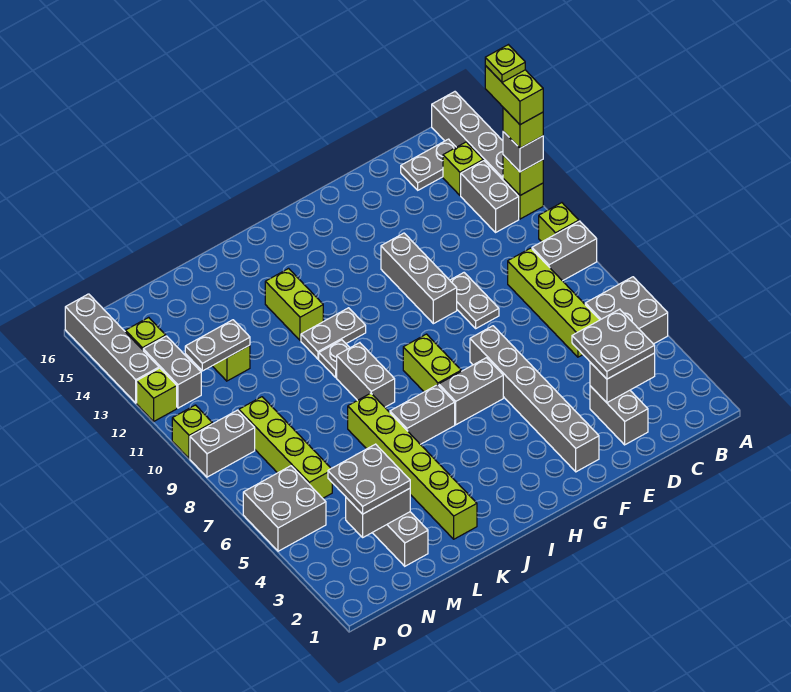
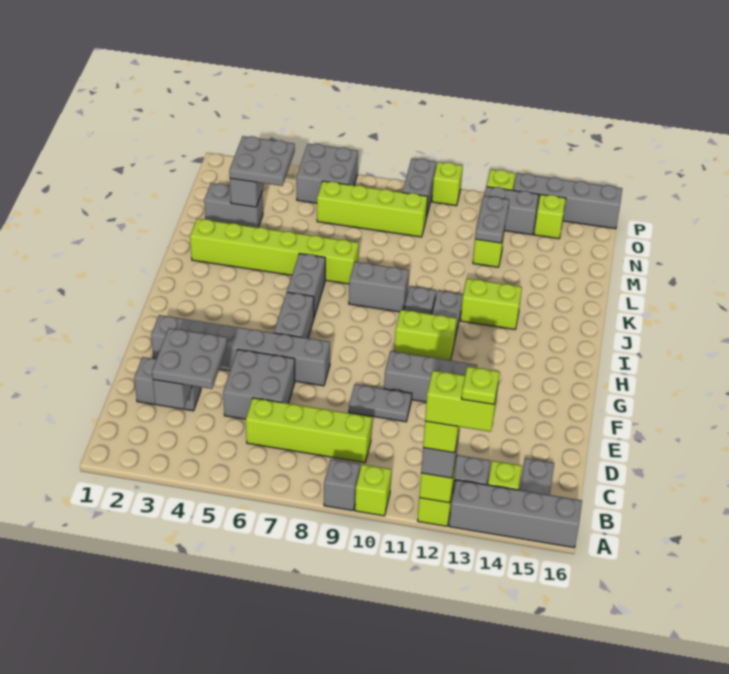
grey 2x2 brick [585,277,668,344] -> grey 2x2 brick moved to [223,350,295,419]
grey 1x2 brick [532,221,597,281] -> grey 1x1 brick [324,459,360,511]
lime 1x2 brick [403,334,461,392] -> lime 1x2 brick moved to [394,310,457,360]

